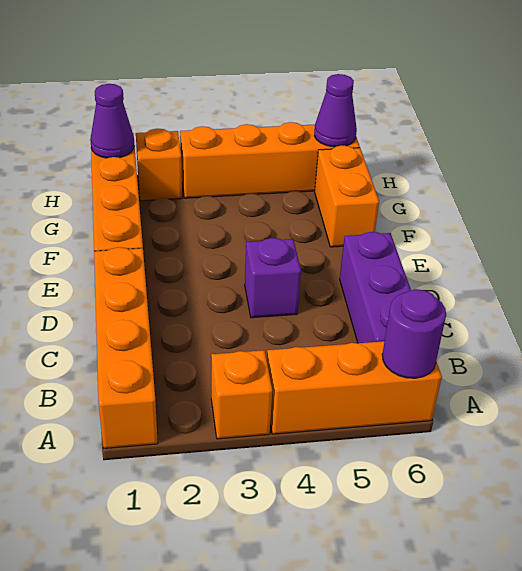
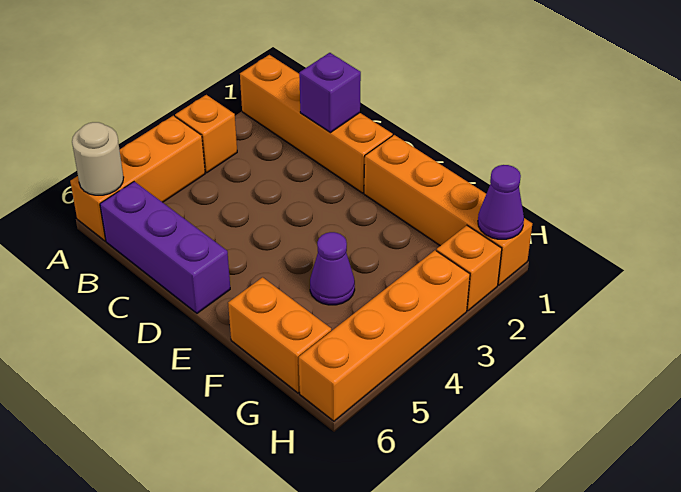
purple 1x1 round brick [382,289,446,378] -> tan 1x1 round brick [72,122,124,195]
purple 1x1 brick [245,238,301,318] -> purple 1x1 brick moved to [299,53,361,133]
purple 1x1 cone [314,74,357,147] -> purple 1x1 cone moved to [310,232,355,305]

